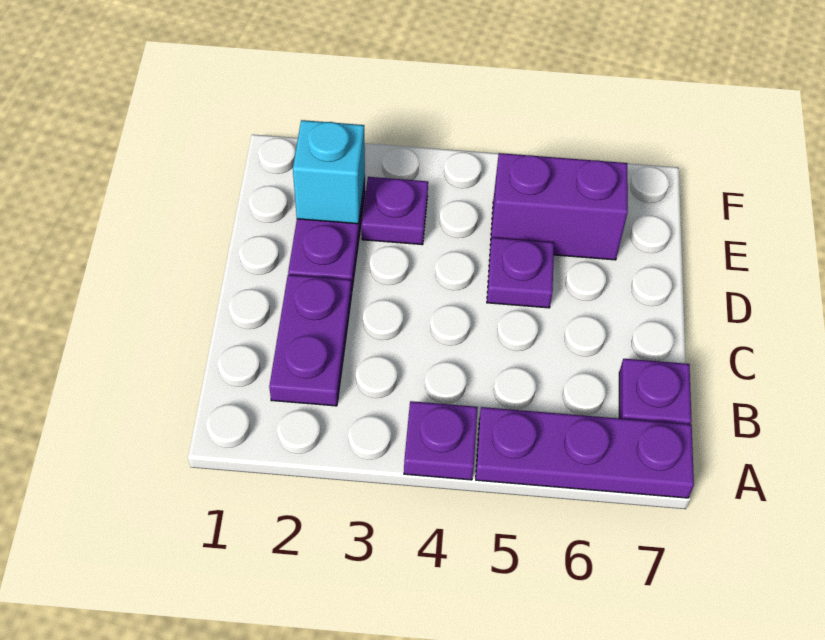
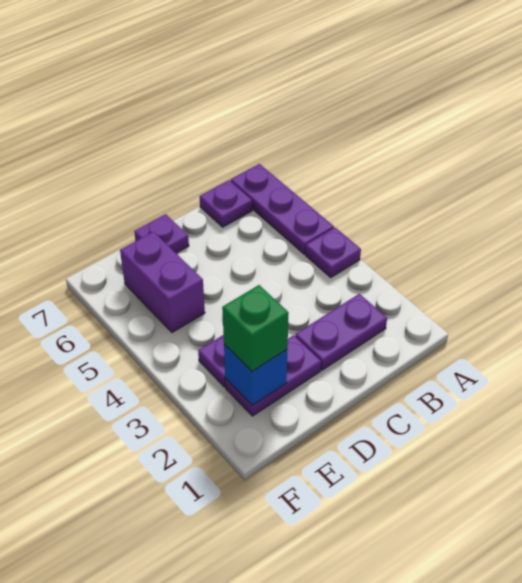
purple 1x1 plate [487,237,554,308] -> purple 1x1 plate moved to [134,214,189,253]
cyan 1x1 brick [293,120,365,224] -> blue 1x1 brick [224,344,287,405]
none -> green 1x1 brick [222,285,289,371]

